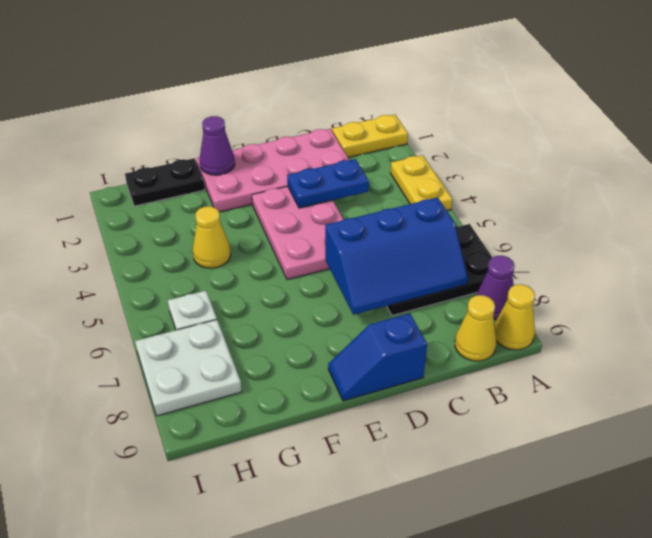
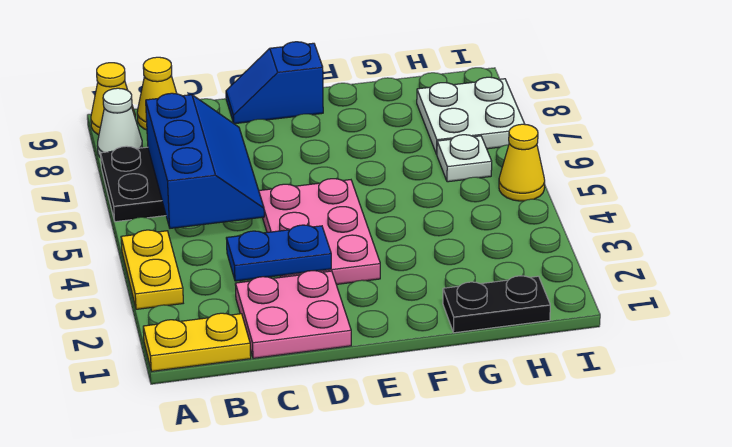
purple 1x1 cone [476,256,514,320] -> white 1x1 cone [98,88,143,158]
blue 2x3 slope [325,197,468,315] -> blue 2x3 slope turned to [146,93,264,228]
pink 2x4 plate [196,129,350,212] -> pink 2x2 plate [235,271,351,358]
blue 1x2 slope [328,313,427,401] -> blue 1x2 slope turned to [226,42,323,124]
purple 1x1 cone [200,116,235,175] -> none
yellow 1x1 cone [193,206,231,268] -> yellow 1x1 cone moved to [499,124,545,201]

